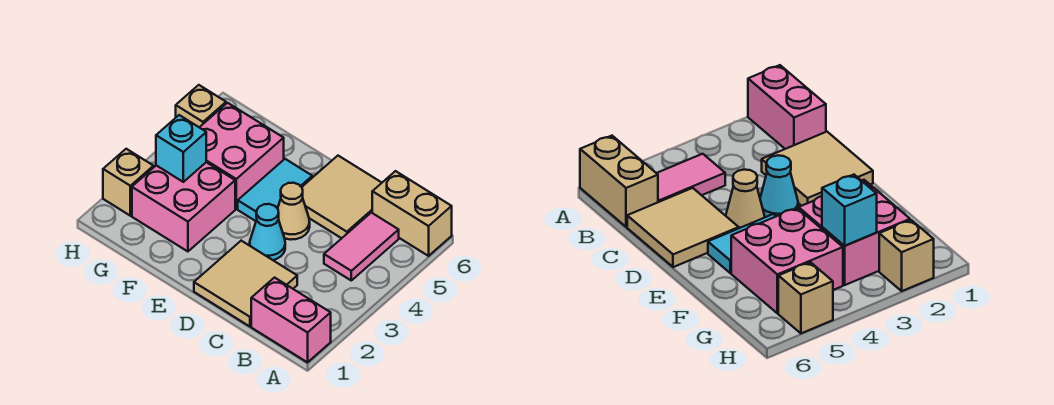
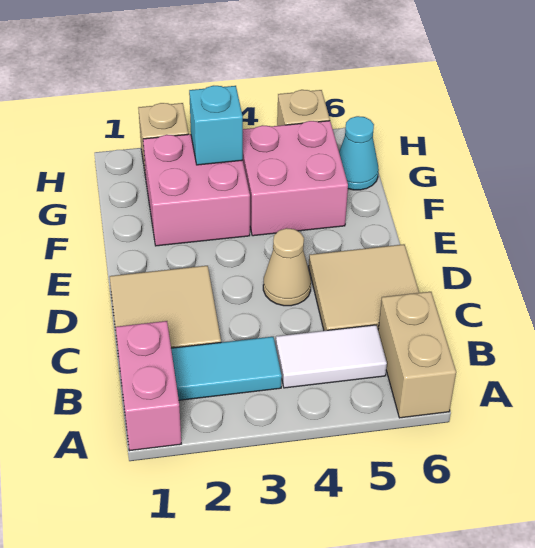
pink 1x2 tile [324,213,399,280] -> white 1x2 tile [276,325,387,388]
cyan 1x1 cone [250,204,285,260] -> cyan 1x1 cone moved to [339,116,379,190]
cyan 1x2 tile [238,159,312,221] -> cyan 1x2 tile moved to [171,337,282,400]

